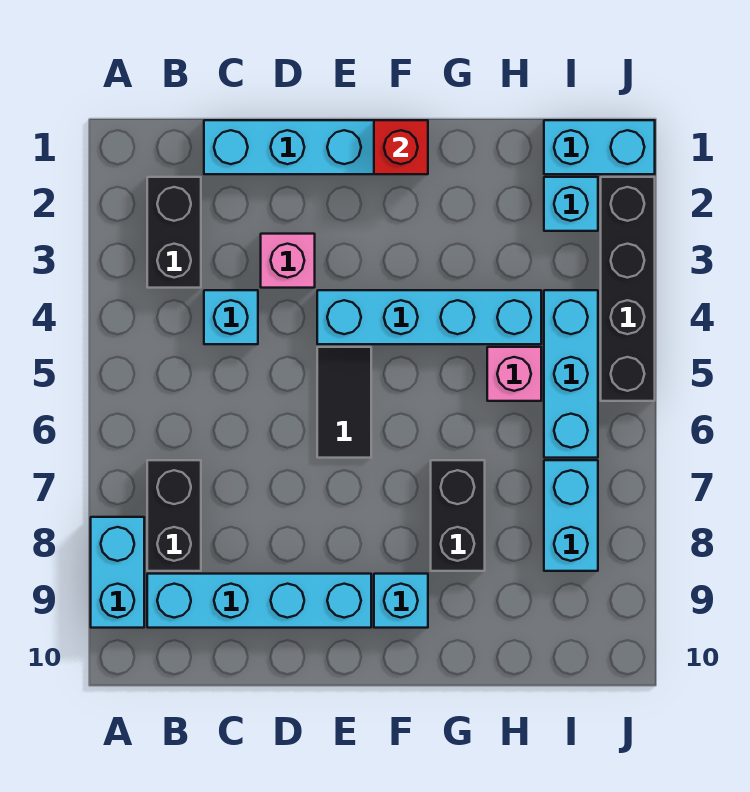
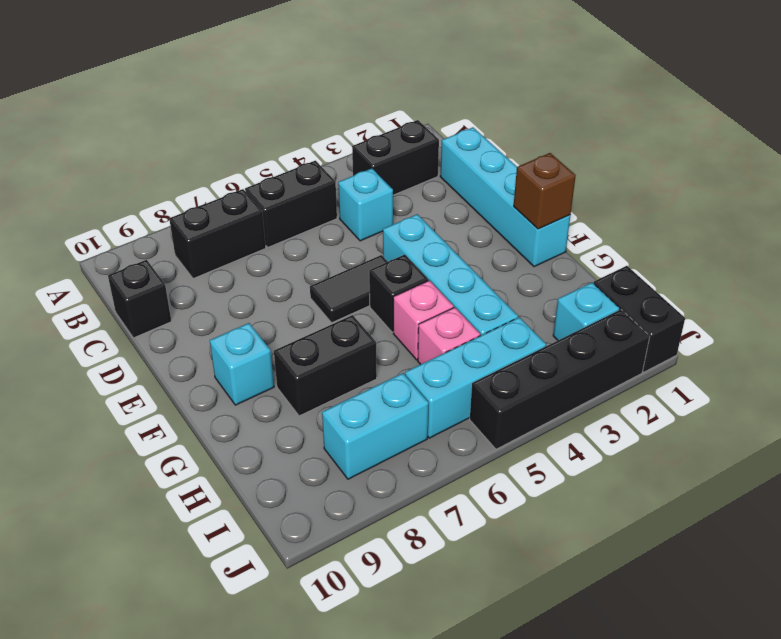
cyan 1x2 brick [91,517,144,628] -> none
none -> black 1x2 brick [245,161,337,247]
cyan 1x4 brick [147,574,371,628] -> none
none -> black 1x1 brick [108,260,171,338]
pink 1x1 brick [261,234,315,288] -> pink 1x1 brick moved to [393,280,454,360]
red 1x1 brick [374,120,428,174] -> brown 1x1 brick [514,153,576,229]
none -> black 1x1 brick [369,255,428,332]
cyan 1x2 brick [544,120,655,174] -> black 1x2 brick [593,266,685,372]

